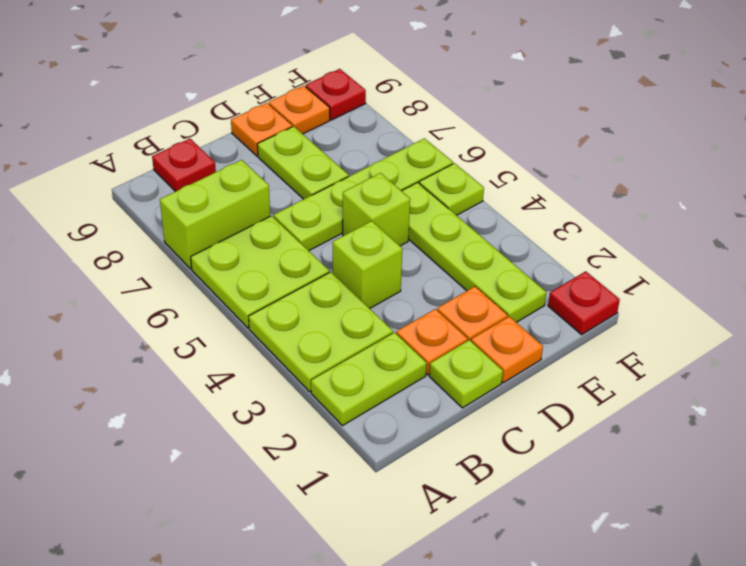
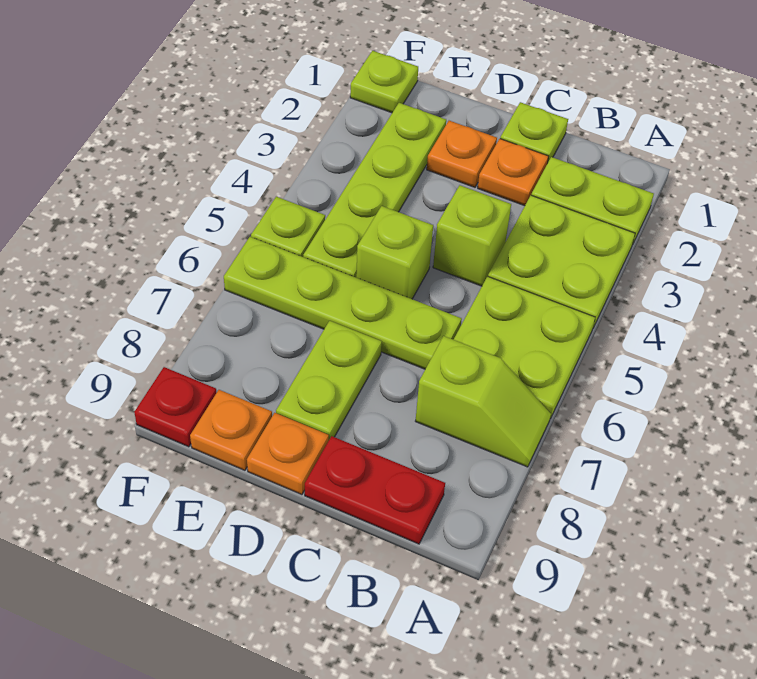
lime 1x2 brick [160,160,270,269] -> lime 1x2 slope [416,336,551,467]
red 1x1 plate [152,139,216,192] -> red 1x2 plate [305,436,445,544]
orange 1x1 plate [471,316,543,383] -> none
red 1x1 plate [548,271,620,335] -> lime 1x1 plate [350,51,418,113]

